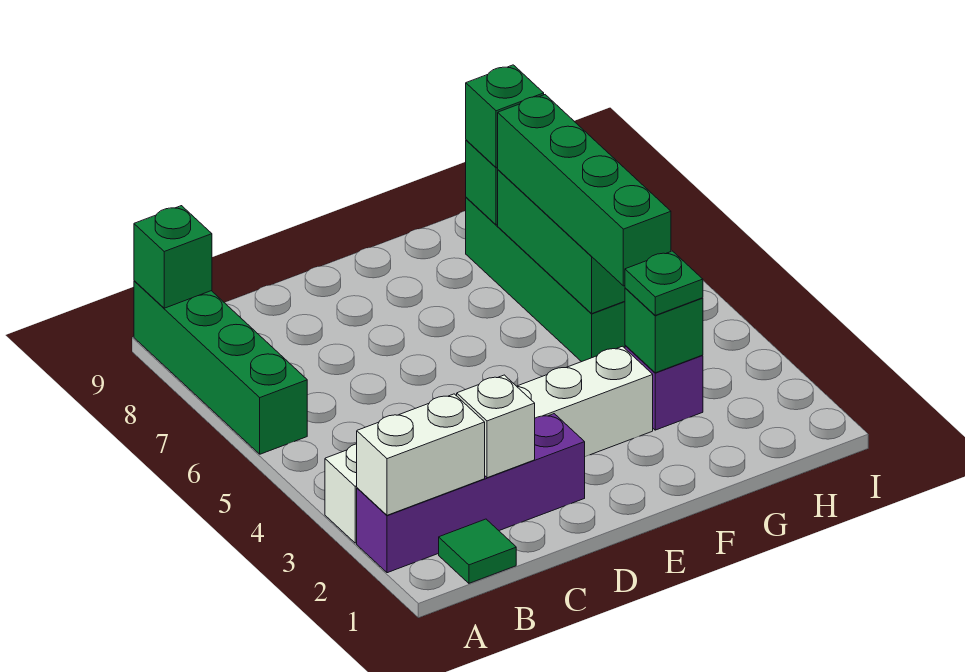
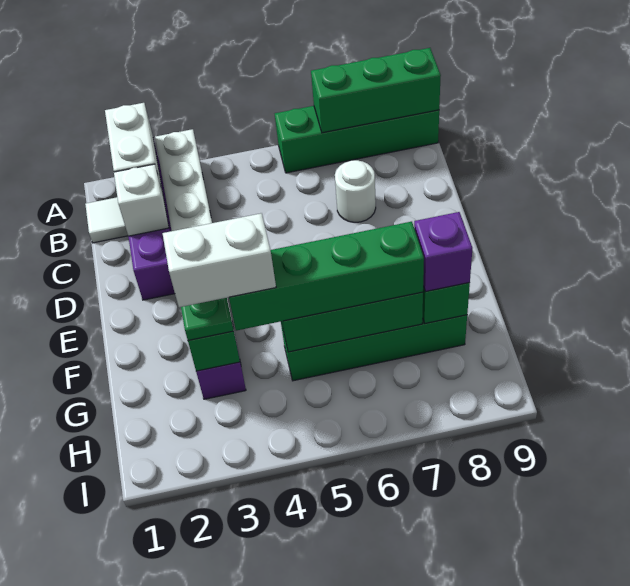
green 1x1 brick [134,206,212,308] -> green 1x3 brick [311,48,441,133]
green 1x1 tile [439,519,516,583] -> white 1x1 tile [85,197,128,243]
none -> white 1x1 round brick [335,160,376,222]
none -> white 1x2 brick [163,213,276,307]
green 1x1 brick [466,65,544,168] -> purple 1x1 brick [414,212,472,292]

